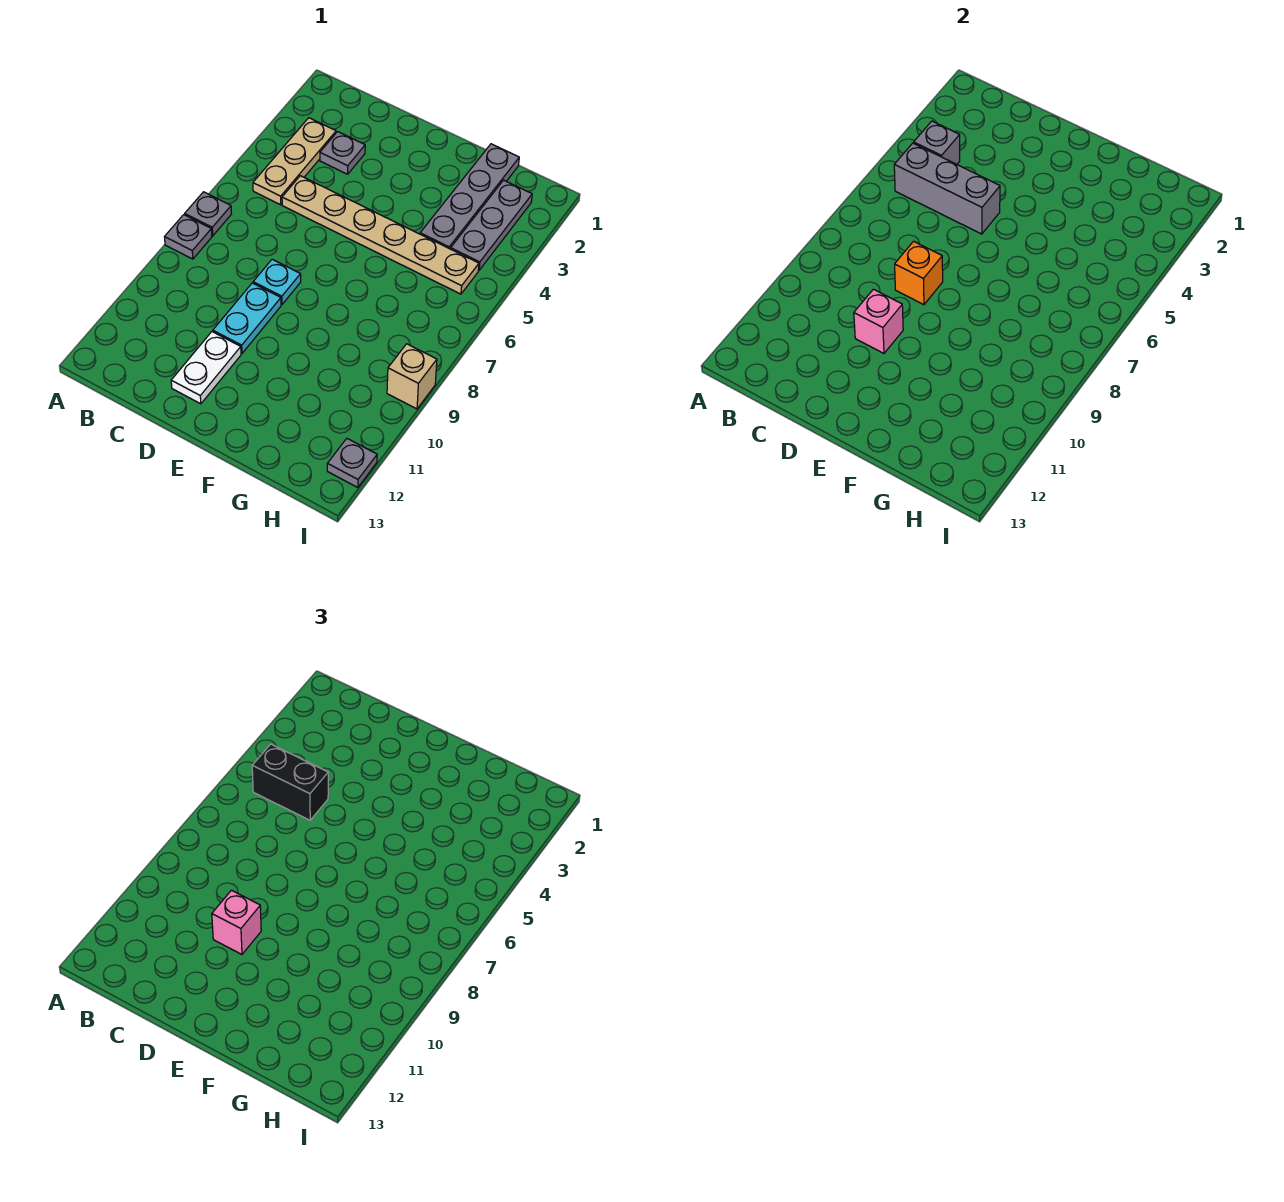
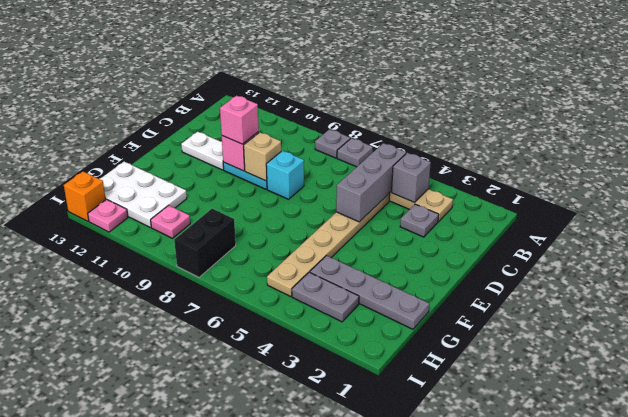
black 1x2 brick [252,744,328,820] -> black 1x2 brick moved to [174,209,236,277]
cyan 1x1 plate [253,259,301,305] -> cyan 1x1 brick [266,151,304,199]
orange 1x1 brick [895,241,943,305] -> orange 1x1 brick moved to [64,172,106,221]
none -> white 2x3 plate [100,162,187,227]
grey 1x3 plate [451,180,532,270] -> grey 1x2 plate [292,272,359,322]
none -> pink 1x1 plate [151,205,190,238]
tan 1x1 brick [387,344,437,409] -> tan 1x1 brick moved to [244,132,281,181]
grey 1x1 plate [327,439,377,488] -> pink 1x1 plate [88,199,128,232]

